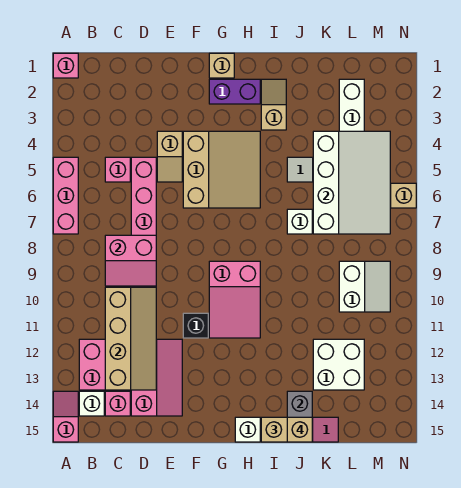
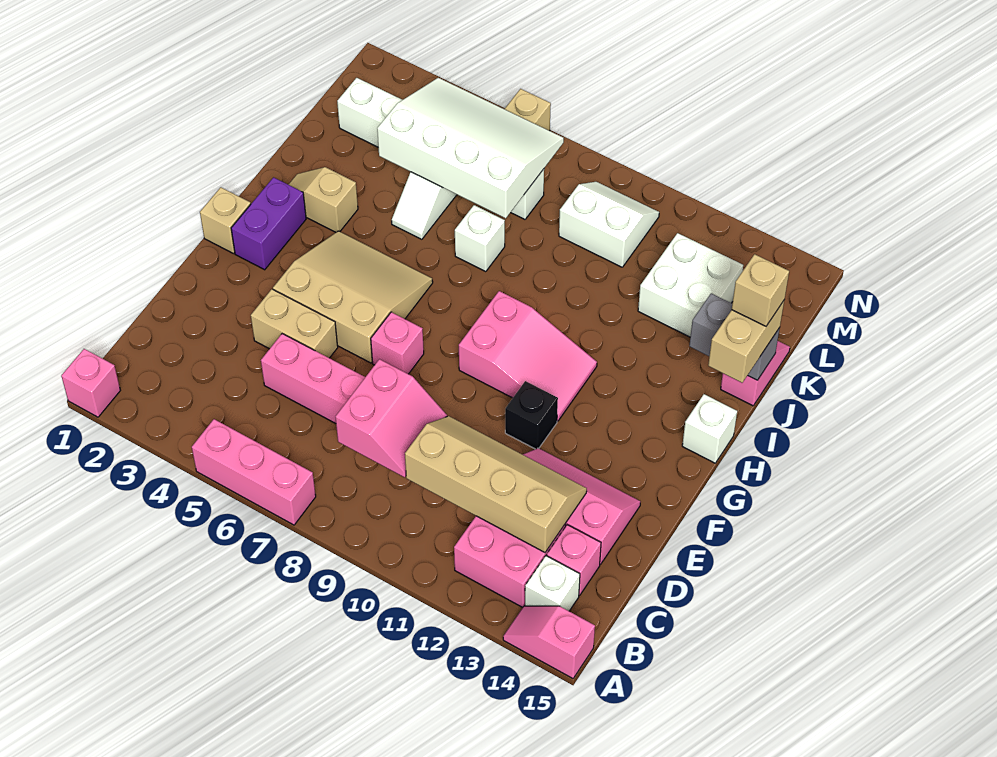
pink 1x1 brick [105,157,130,182] -> pink 1x1 brick moved to [371,312,424,374]
tan 1x2 slope [157,131,182,182] -> tan 1x2 brick [251,289,338,358]

